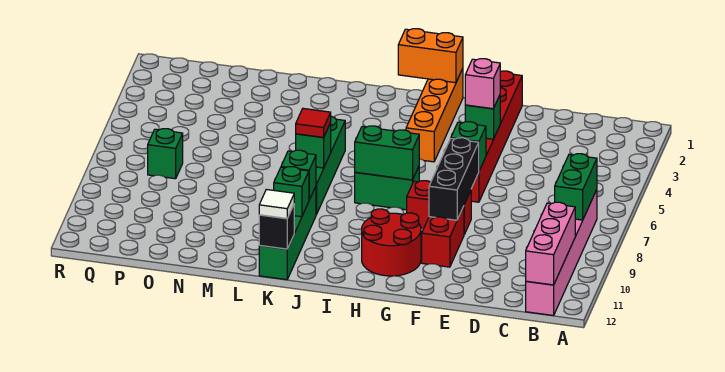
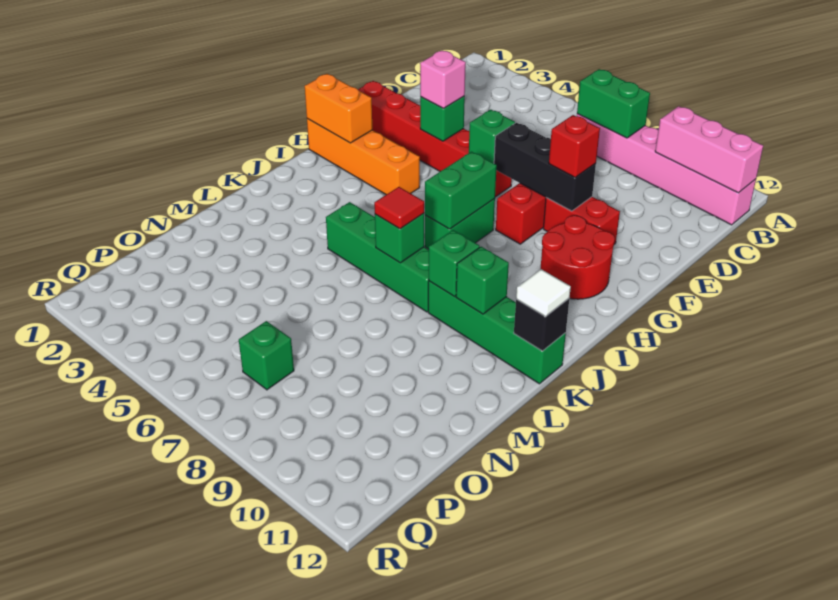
none -> red 1x1 brick [549,115,600,177]
orange 1x2 brick [398,29,463,83] -> orange 1x2 brick turned to [305,74,372,143]

